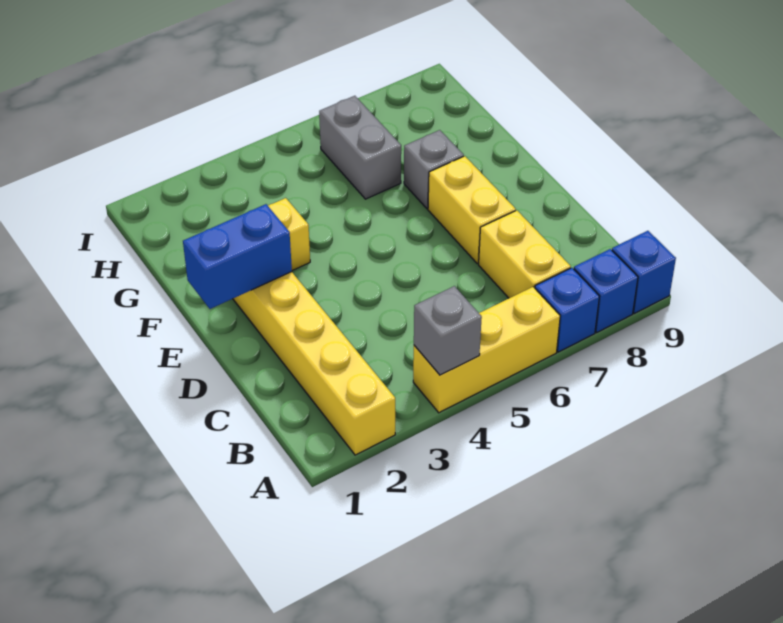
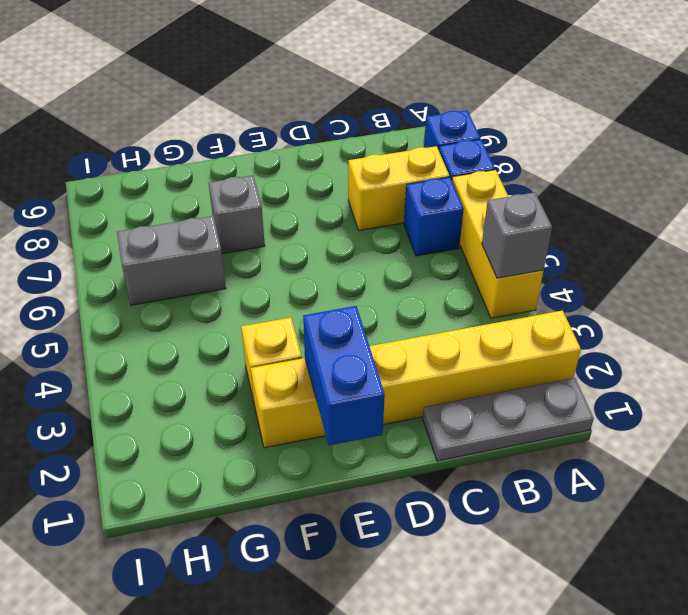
none -> grey 1x3 plate [423,378,594,461]
blue 1x1 brick [612,231,676,313] -> blue 1x1 brick moved to [404,177,464,256]
yellow 1x2 brick [428,156,516,264] -> none

